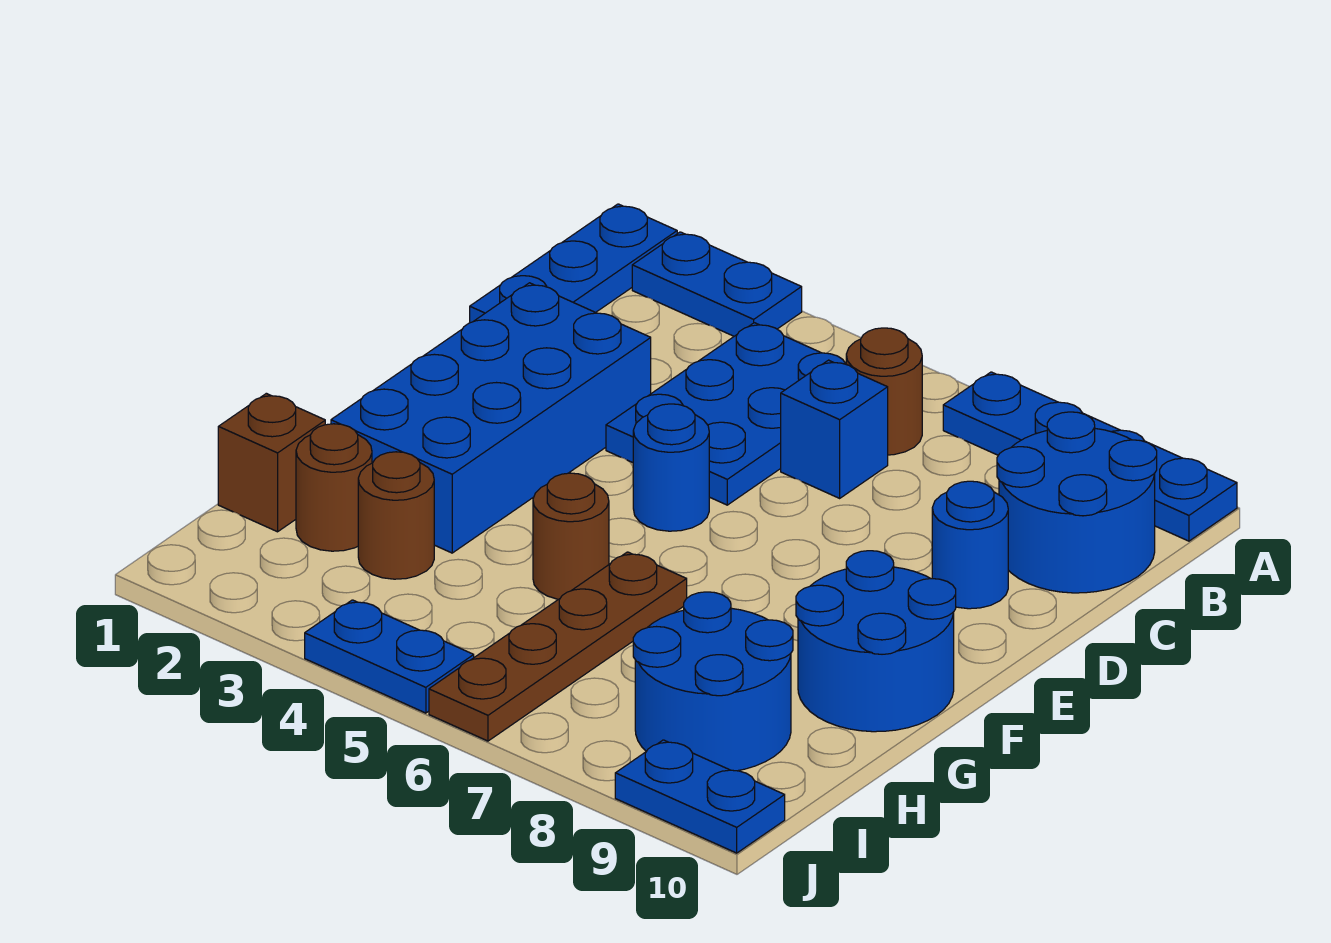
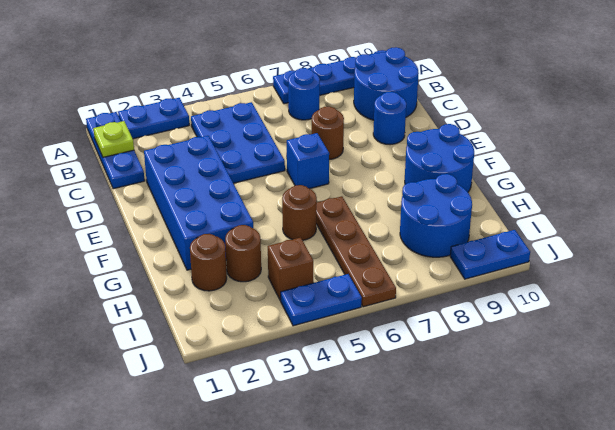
none -> lime 1x1 plate [93,121,134,157]
brown 1x1 round brick [846,328,922,455] -> brown 1x1 round brick moved to [312,107,344,160]
blue 1x1 brick [781,360,888,498] -> blue 1x1 brick moved to [287,133,329,189]
blue 1x1 round brick [633,404,709,531] -> blue 1x1 round brick moved to [288,68,320,120]
brown 1x1 brick [218,393,325,532] -> brown 1x1 brick moved to [268,238,313,301]

